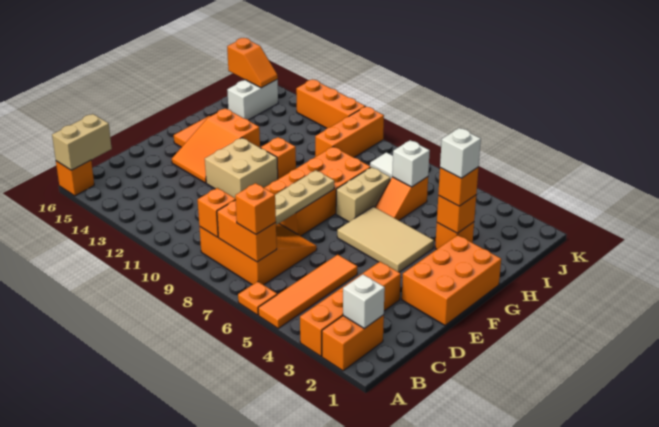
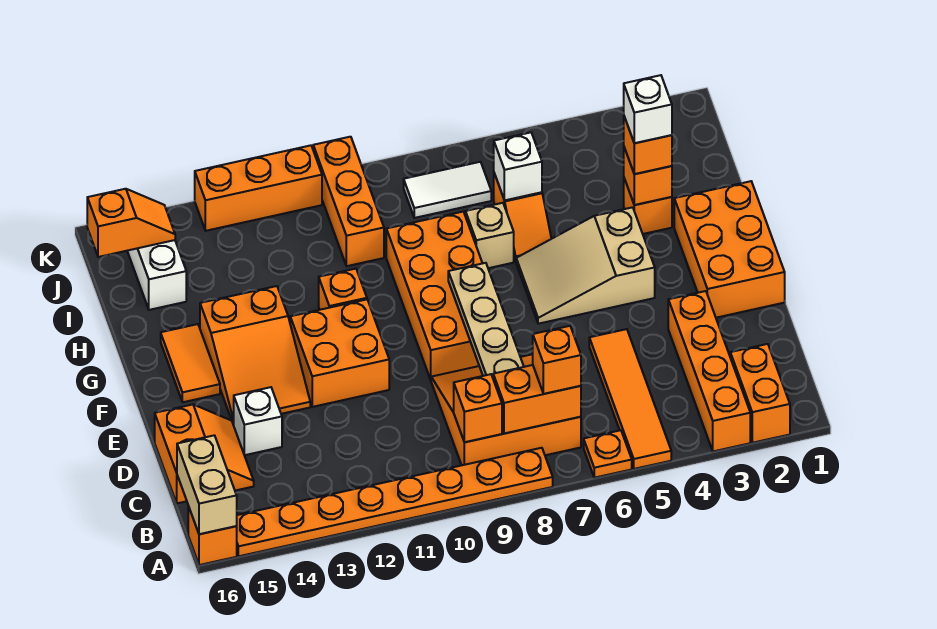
none -> orange 1x8 plate [237,448,553,556]
white 1x1 brick [343,274,385,329] -> white 1x1 brick moved to [234,387,282,455]
none -> orange 2x2 slope [155,405,254,503]
tan 2x2 brick [205,138,278,198] -> orange 2x2 brick [290,299,389,407]
tan 2x3 tile [337,207,434,272] -> tan 2x3 slope [516,207,655,324]
tan 1x2 brick [336,167,390,222] -> tan 1x1 brick [465,203,514,268]

